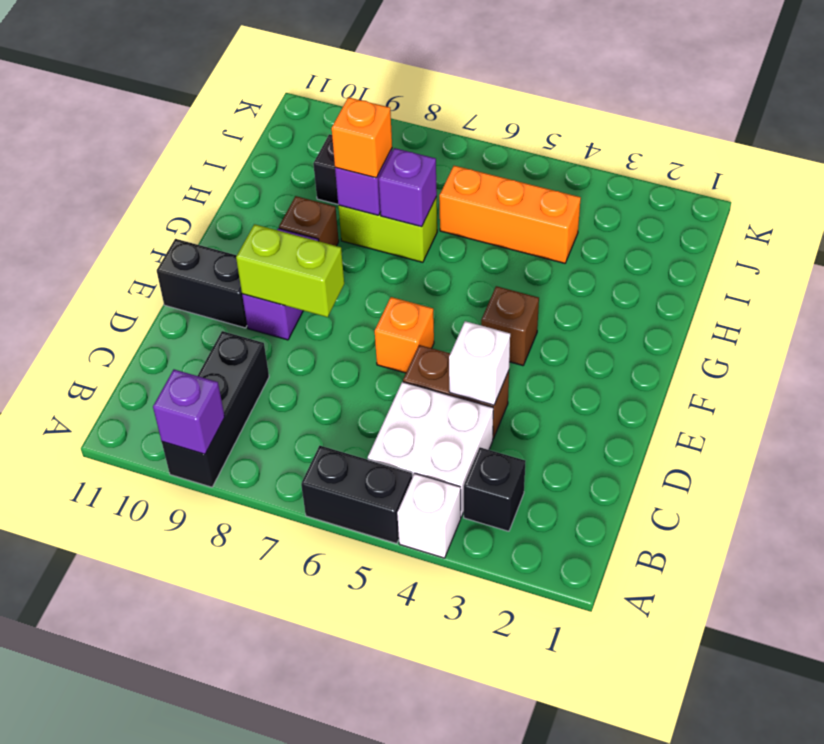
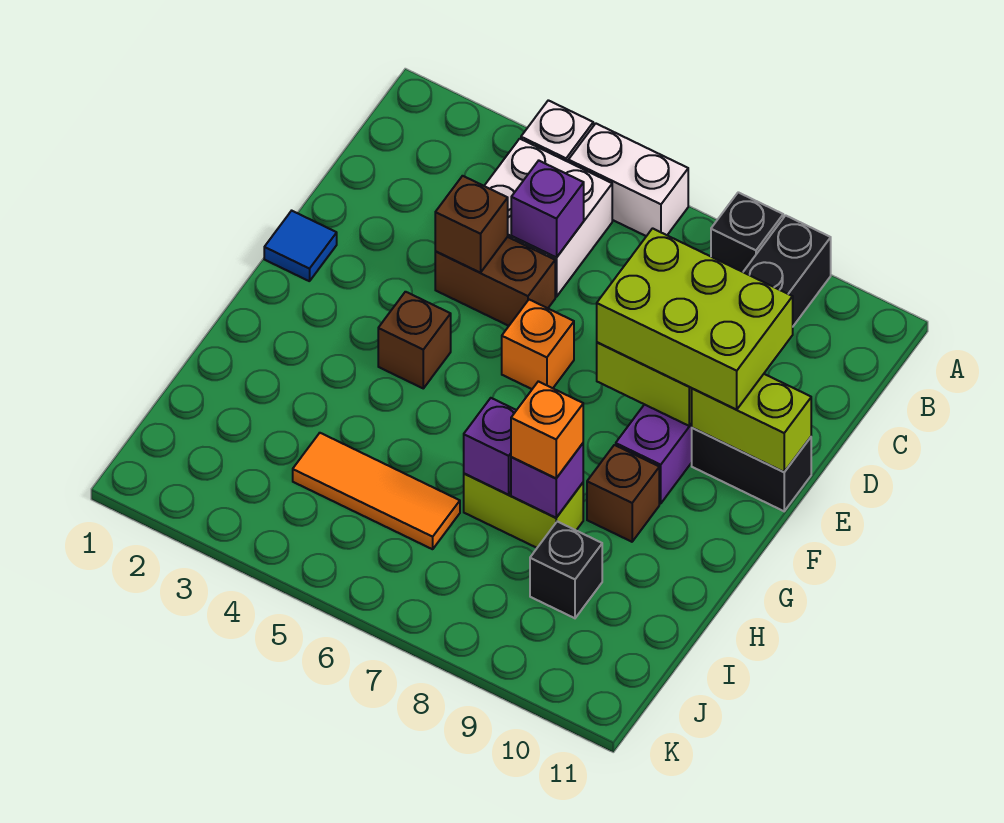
black 1x2 brick [301,446,412,544] -> white 1x2 brick [568,123,688,236]
purple 1x1 brick [153,369,225,454] -> purple 1x1 brick moved to [511,161,584,257]
black 1x1 brick [464,447,526,531] -> black 1x1 brick moved to [711,192,783,272]
white 1x1 brick [449,321,510,405] -> brown 1x1 brick [435,176,508,273]
none -> lime 2x3 brick [597,228,793,410]
none -> blue 1x1 tile [264,211,337,281]
none -> lime 1x2 brick [691,374,811,472]
orange 1x3 brick [439,166,581,263] -> orange 1x3 tile [293,433,460,549]

